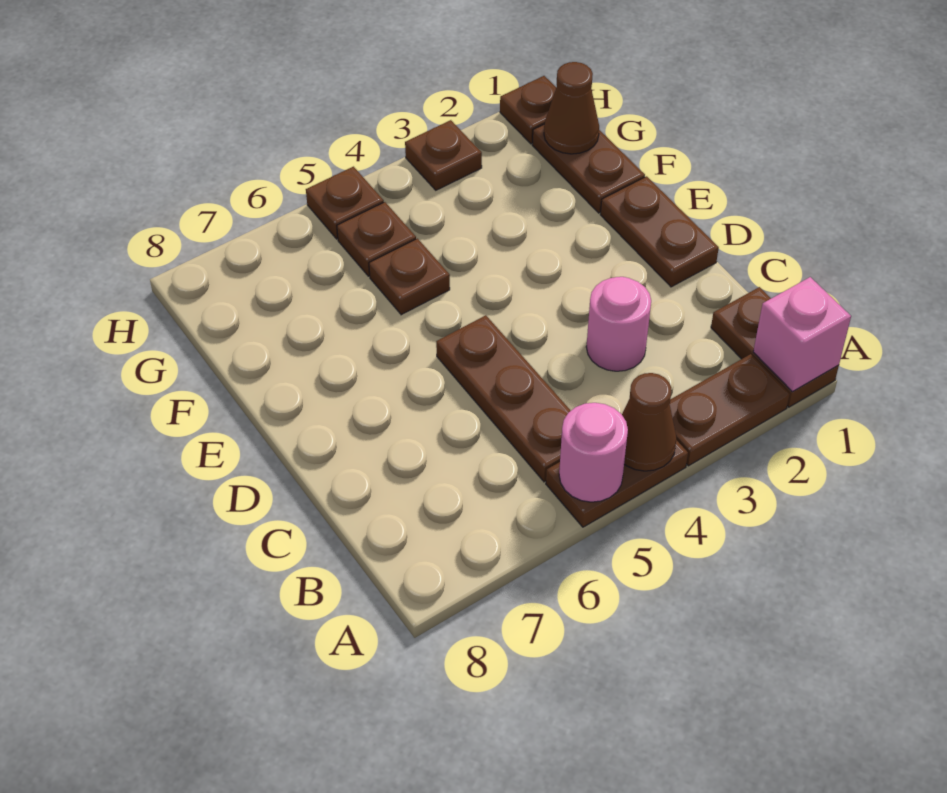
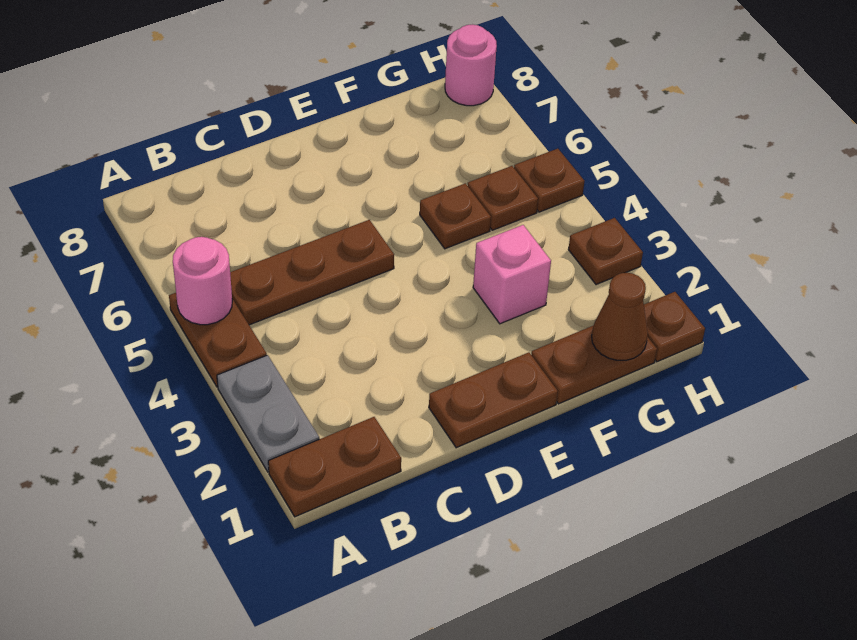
pink 1x1 brick [753,277,851,392] -> pink 1x1 brick moved to [473,225,551,324]
brown 1x2 plate [670,354,790,466] -> grey 1x2 plate [217,355,319,472]
brown 1x1 cone [622,373,677,471] -> none
pink 1x1 round brick [586,277,651,371] -> pink 1x1 round brick moved to [445,25,497,106]

